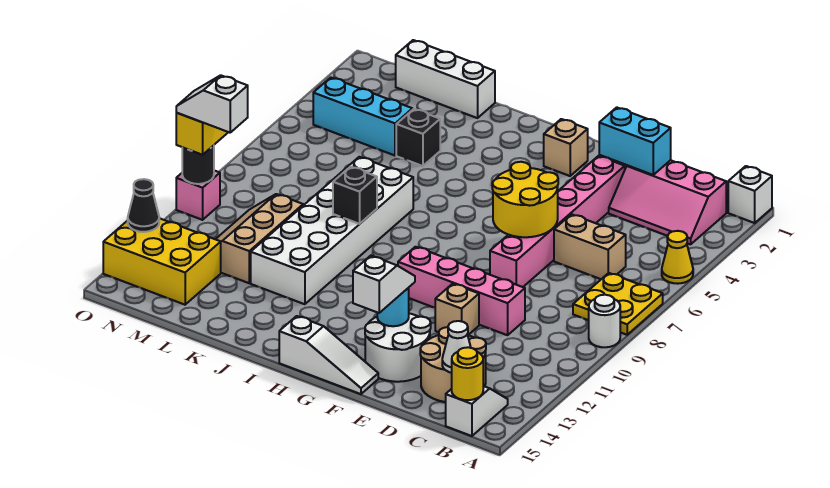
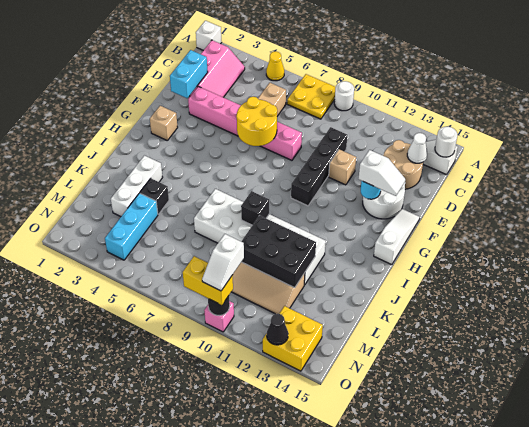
yellow 1x1 round brick [452,347,483,400] -> white 1x1 round brick [435,127,457,157]
pink 1x4 brick [398,247,525,335] -> black 1x4 brick [291,127,347,206]
white 1x2 slope [353,256,415,313] -> white 1x2 slope turned to [359,150,405,196]
white 1x3 brick [396,40,495,118] -> white 1x3 brick moved to [111,156,163,217]
none -> black 2x3 brick [241,215,316,288]
yellow 2x3 brick [103,218,221,305] -> yellow 2x2 brick [263,306,323,371]

